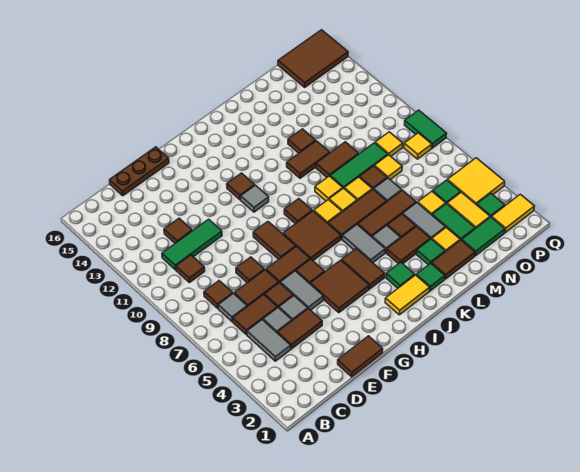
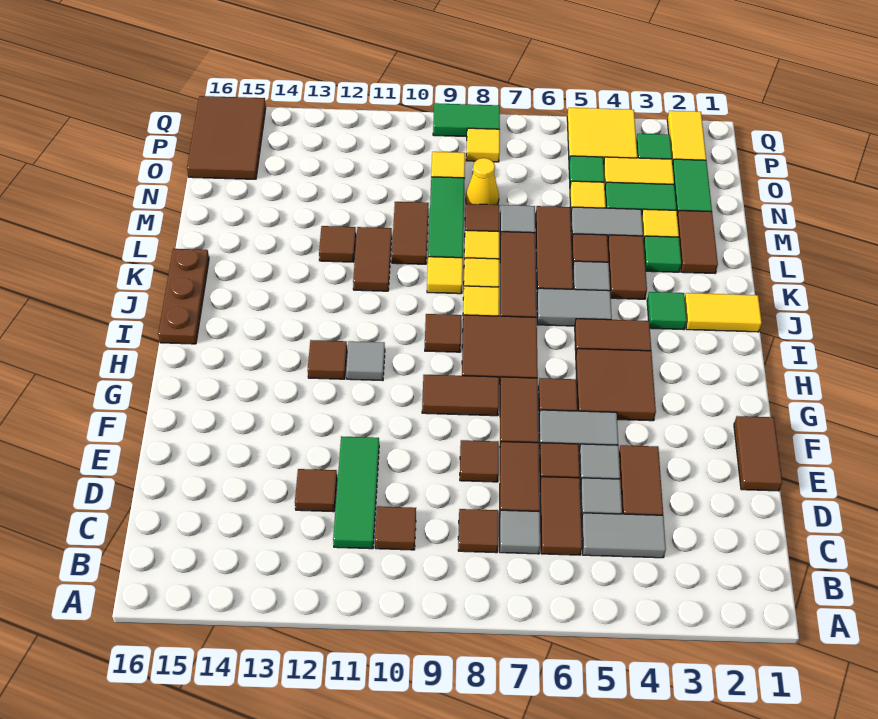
brown 1x3 plate [110,147,169,196] -> brown 1x3 plate moved to [158,249,209,344]
yellow 1x2 tile [385,275,430,315] -> yellow 1x2 tile turned to [685,293,762,332]
green 1x1 tile [416,263,445,291] -> none
yellow 1x1 tile [374,155,402,180] -> yellow 1x1 cone [466,158,499,205]

